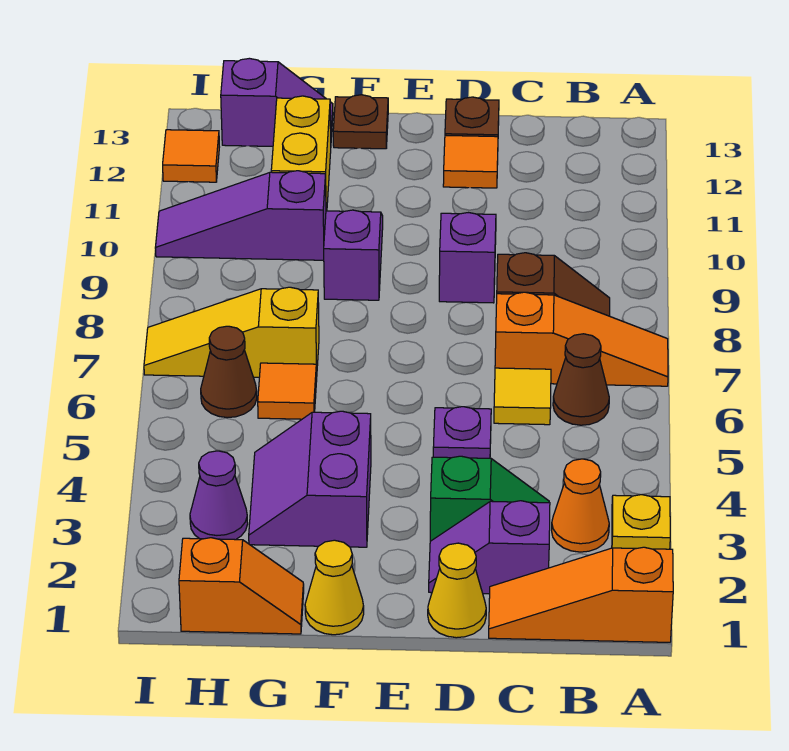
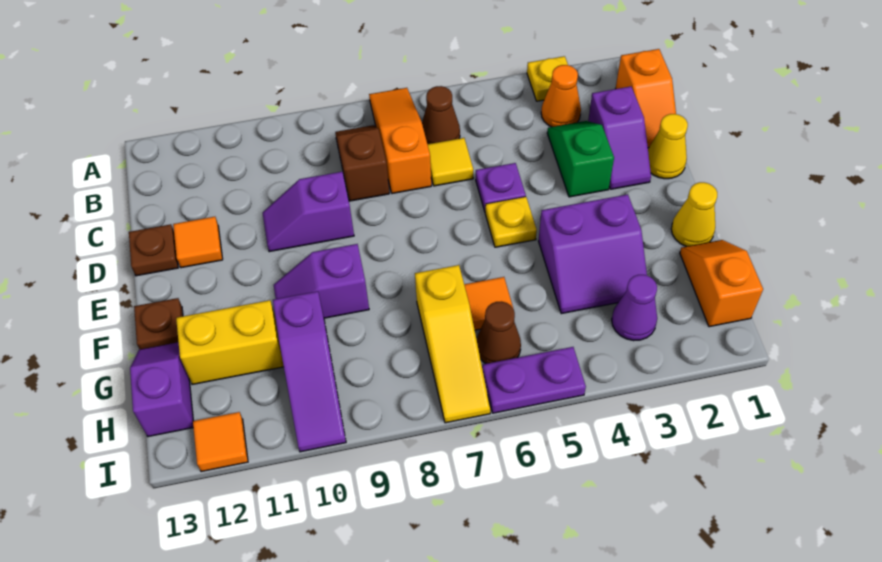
orange 1x3 slope [489,547,673,642] -> orange 1x2 slope [616,49,676,148]
none -> yellow 1x1 plate [485,197,537,247]
none -> purple 1x2 plate [482,347,586,413]

